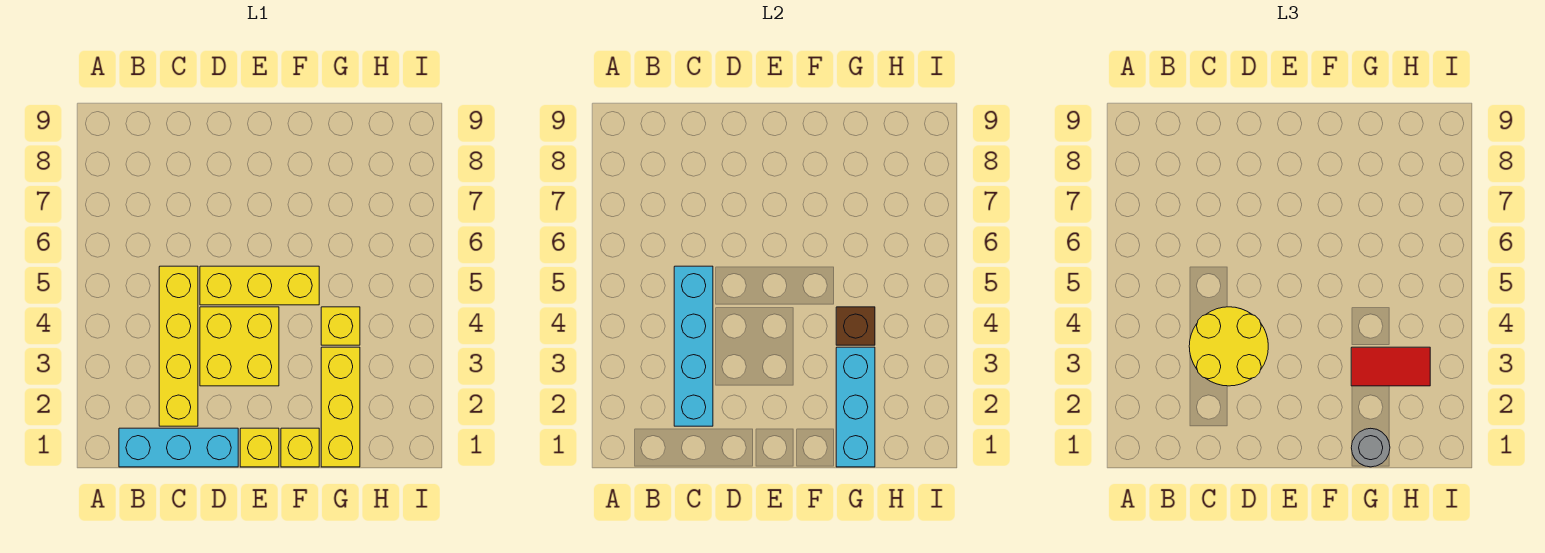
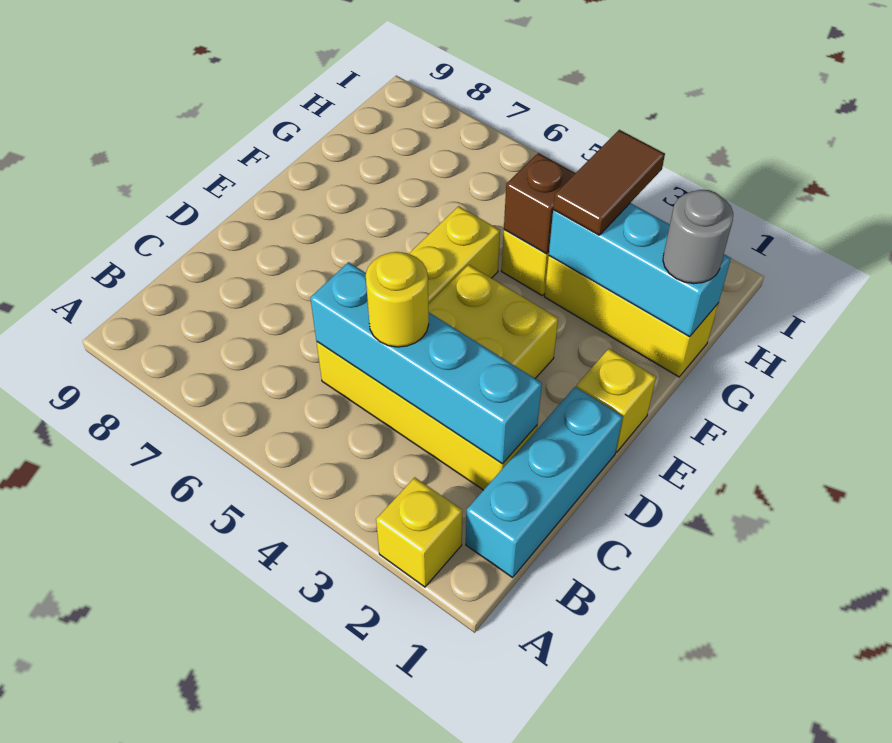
yellow 2x2 round brick [1189,307,1268,386] -> yellow 1x1 round brick [366,252,429,347]
yellow 1x1 brick [281,428,319,467] -> yellow 1x1 brick moved to [376,477,462,587]
red 1x2 tile [1351,347,1430,386] -> brown 1x2 tile [553,130,665,235]

